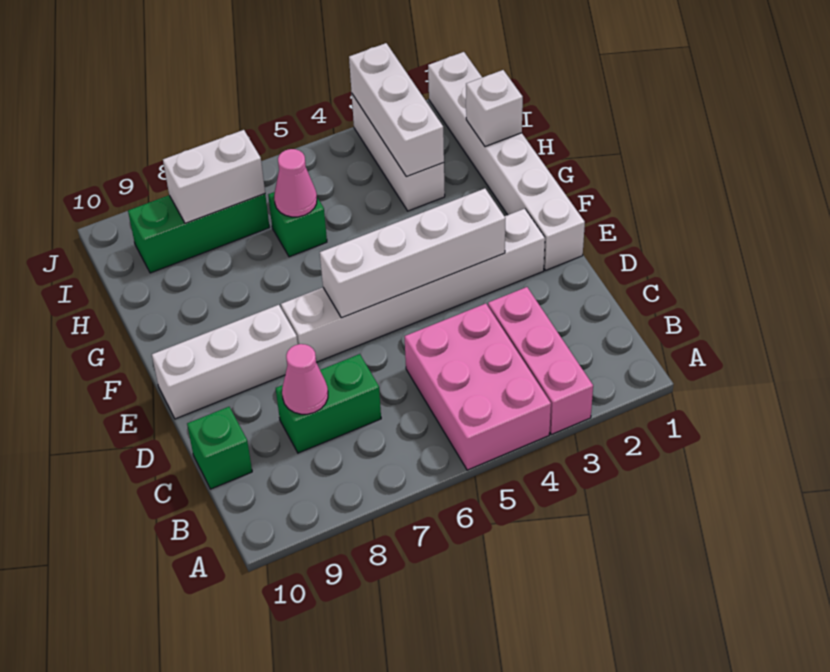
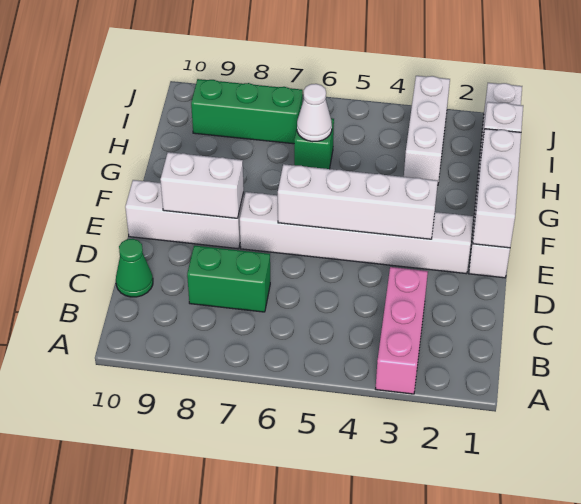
pink 2x3 brick [405,304,551,470] -> none
pink 1x1 cone [282,344,328,414] -> none
green 1x1 brick [187,407,252,489] -> green 1x1 cone [116,239,153,297]
white 1x3 brick [349,43,444,177] -> white 1x3 brick moved to [473,129,521,248]
pink 1x1 cone [274,149,317,217] -> white 1x1 cone [297,84,332,142]
white 1x2 brick [163,130,265,223] -> white 1x2 brick moved to [160,152,244,218]

